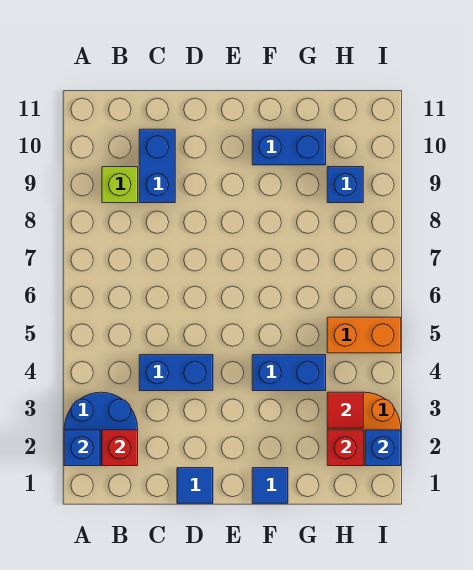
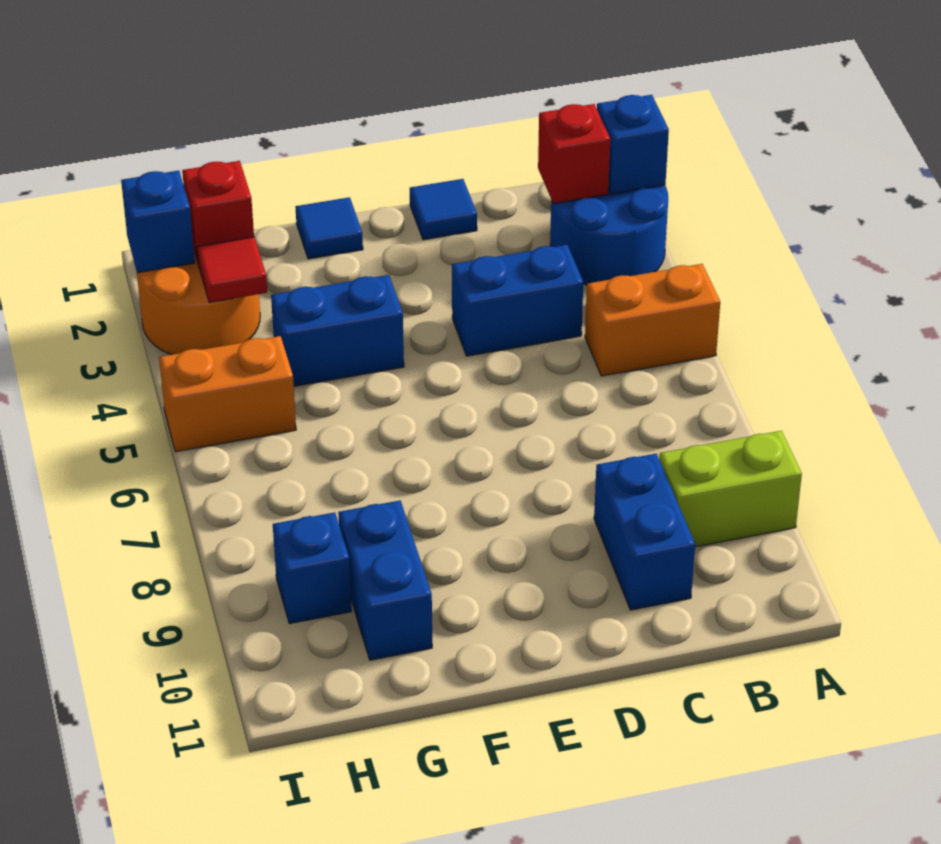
none -> orange 1x2 brick [585,264,720,376]
lime 1x1 brick [102,167,138,203] -> lime 1x2 brick [659,431,802,547]
blue 1x2 brick [252,129,326,165] -> blue 1x2 brick turned to [338,501,432,660]

